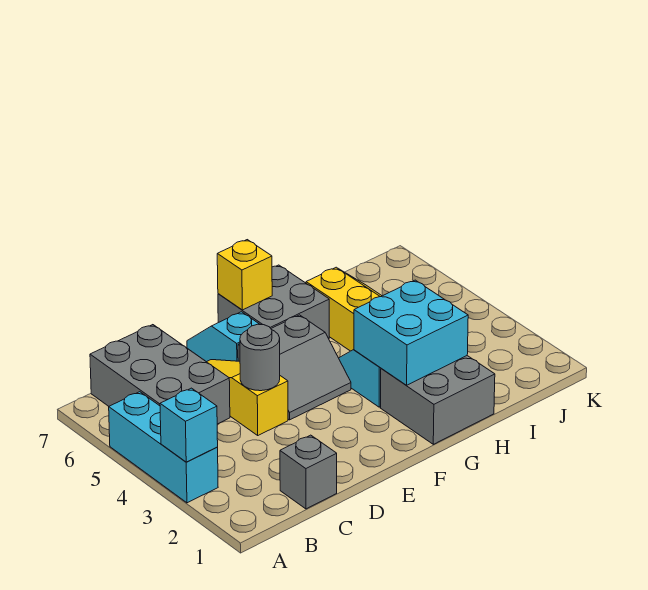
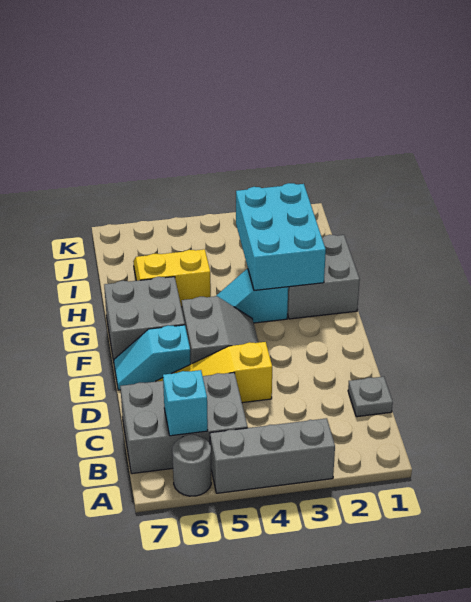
cyan 1x3 brick [109,392,218,503] -> grey 1x3 brick [210,418,335,493]
cyan 1x1 brick [160,388,218,462] -> cyan 1x1 brick moved to [163,370,208,436]
grey 1x1 brick [280,435,337,509] -> grey 1x1 plate [348,377,393,417]
grey 1x1 round brick [240,324,280,391] -> grey 1x1 round brick moved to [172,434,211,496]
yellow 1x1 brick [217,240,272,310] -> none
cyan 2x2 brick [354,280,468,385] -> cyan 2x3 brick [236,183,326,291]

